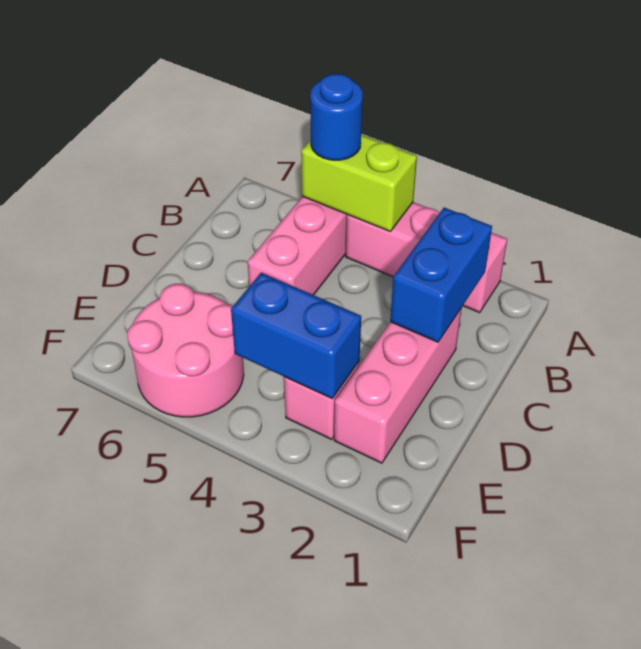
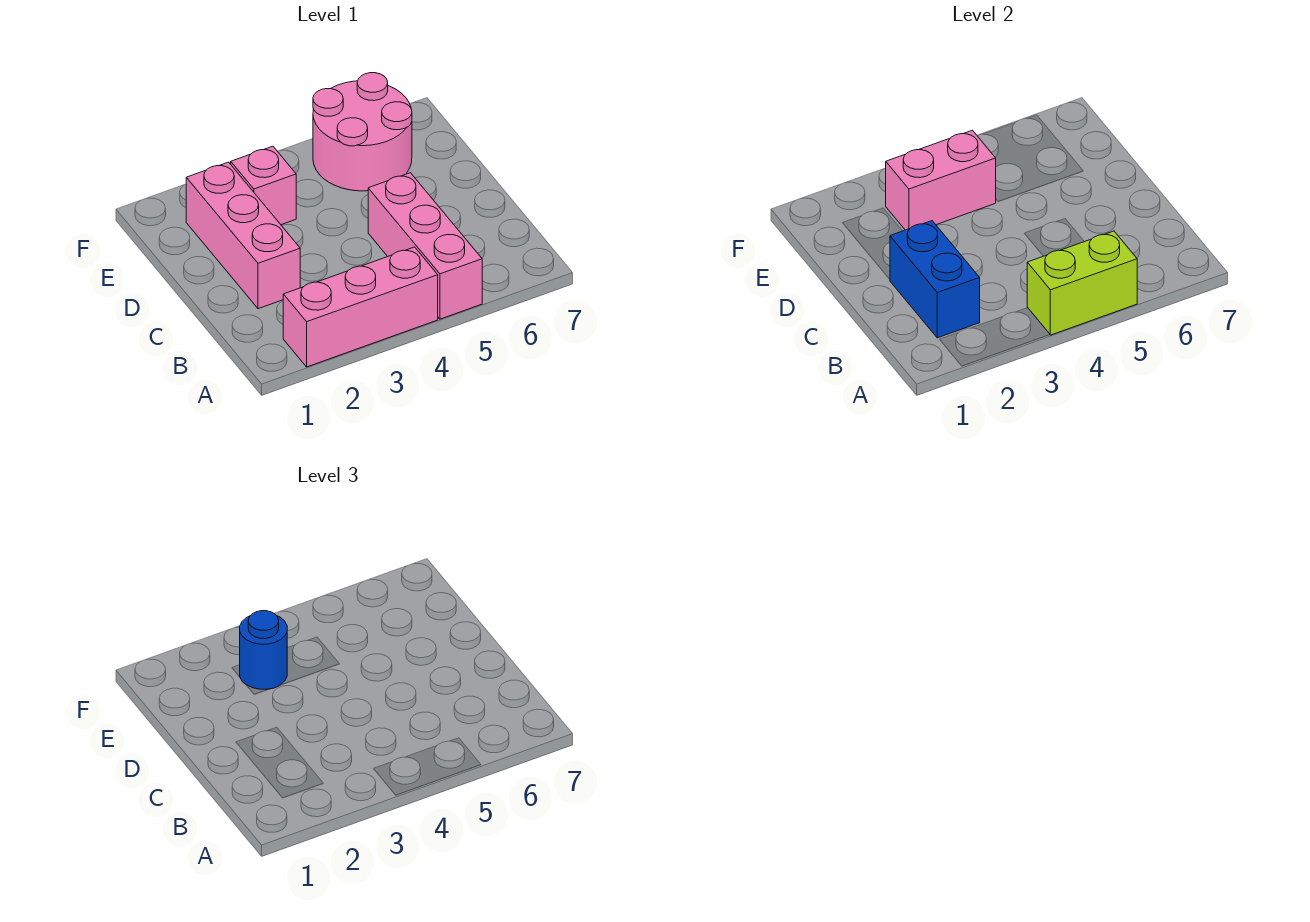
blue 1x1 round brick [310,74,363,160] -> blue 1x1 round brick moved to [240,611,287,689]
blue 1x2 brick [231,273,361,399] -> pink 1x2 brick [886,130,996,230]

